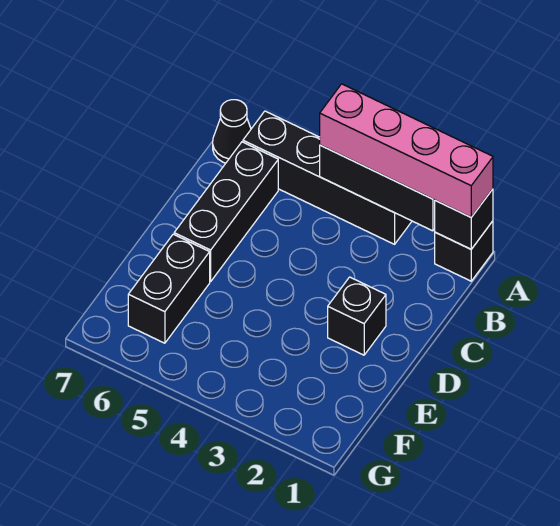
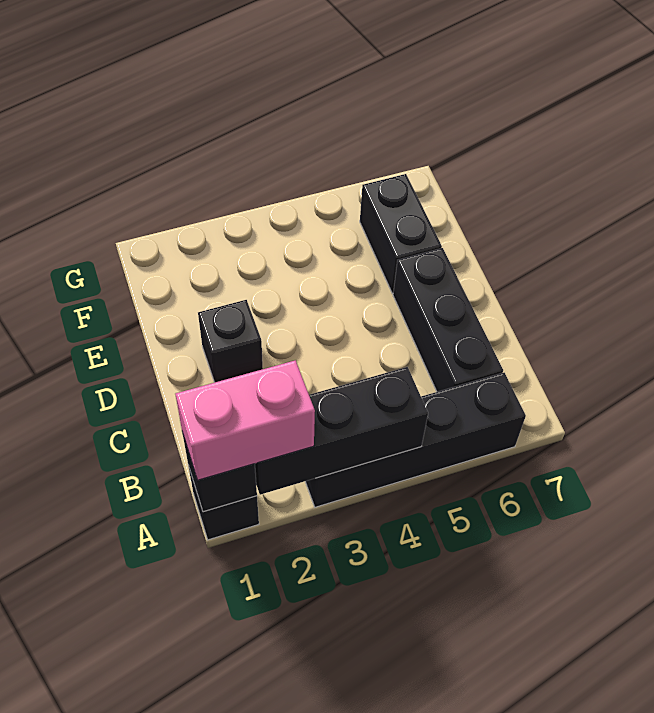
pink 1x4 brick [320,84,493,217] -> pink 1x2 brick [175,360,315,480]
black 1x1 cone [213,100,251,163] -> none

